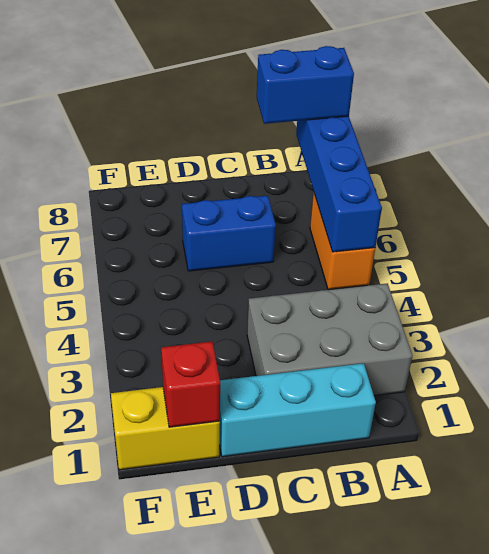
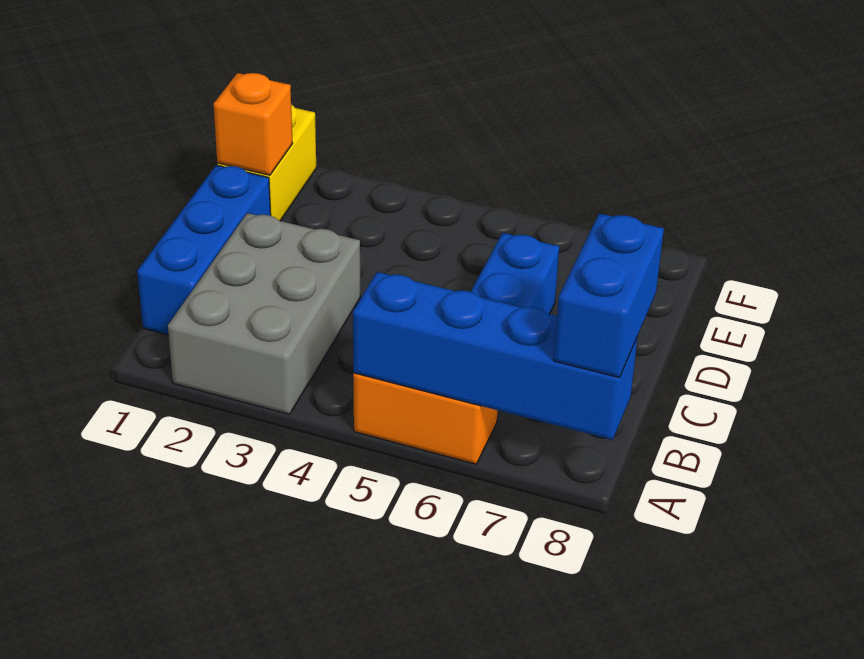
cyan 1x3 brick [220,363,376,457] -> blue 1x3 brick [137,165,271,335]
red 1x1 brick [161,342,220,427] -> orange 1x1 brick [214,73,293,175]

